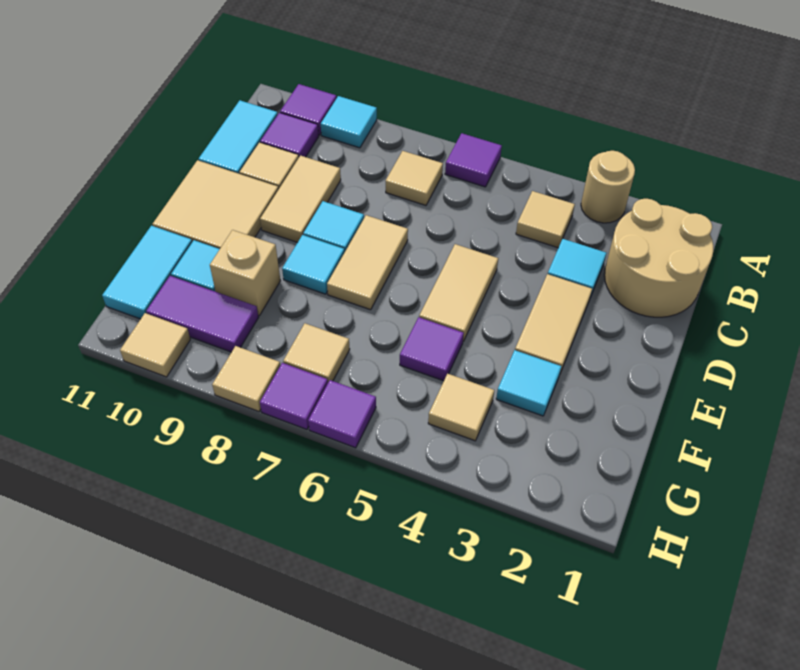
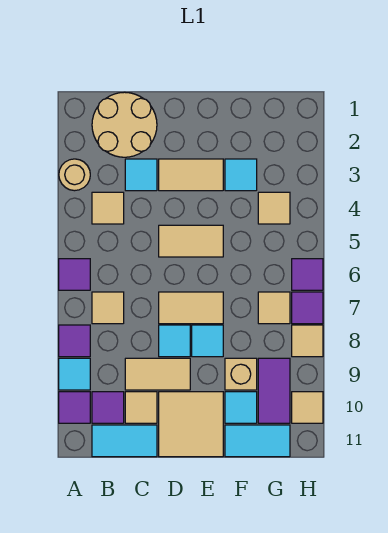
purple 1x1 tile [400,317,464,381] -> purple 1x1 tile moved to [59,325,90,357]

